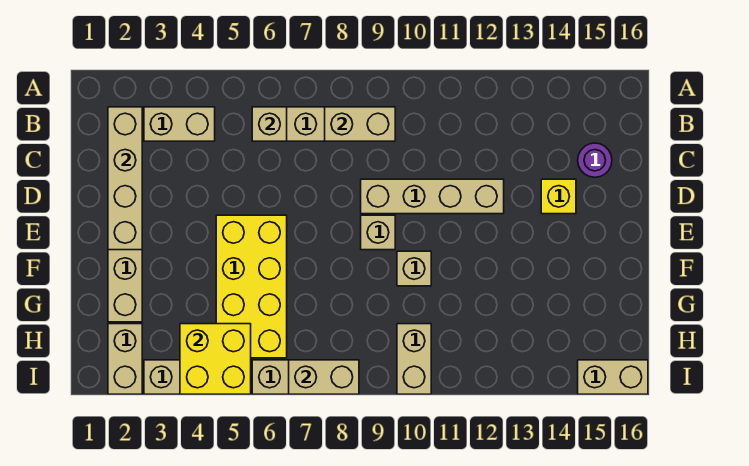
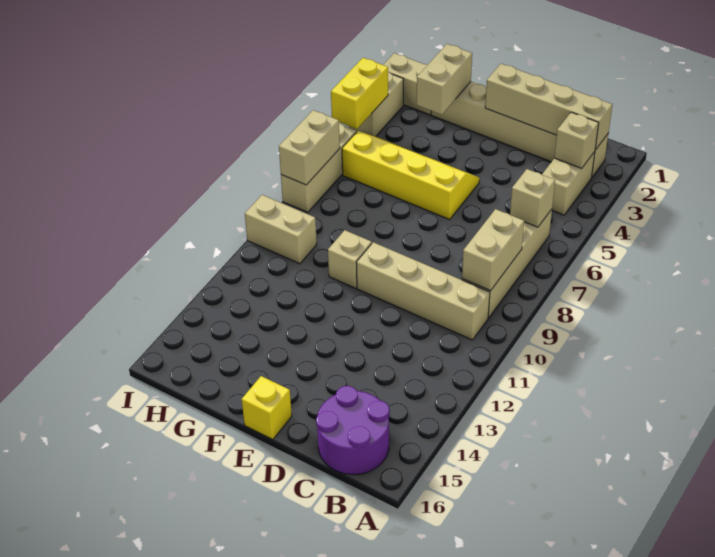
purple 1x1 round brick [578,143,612,177] -> purple 2x2 round brick [316,386,390,475]
tan 1x4 brick [361,179,504,214] -> tan 1x4 brick turned to [356,242,490,340]
yellow 1x1 brick [541,179,576,214] -> yellow 1x1 brick moved to [242,376,292,439]
yellow 2x4 brick [216,215,287,358] -> yellow 2x4 slope [342,131,480,220]
tan 1x1 brick [361,215,395,250] -> tan 1x1 brick moved to [554,112,599,169]
yellow 2x2 brick [180,324,251,394] -> yellow 1x2 brick [331,58,388,129]
tan 1x2 brick [578,360,648,394] -> tan 1x2 brick moved to [417,44,472,115]

